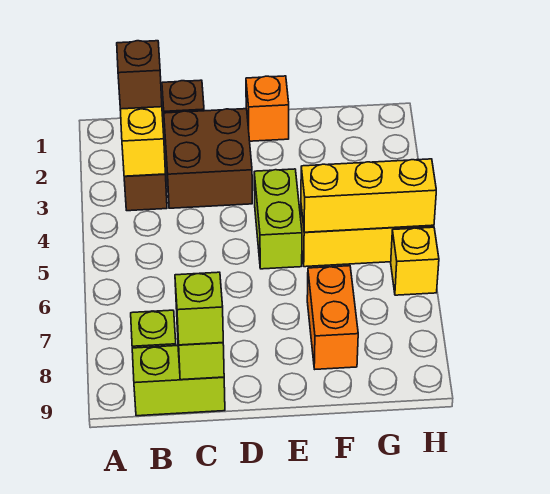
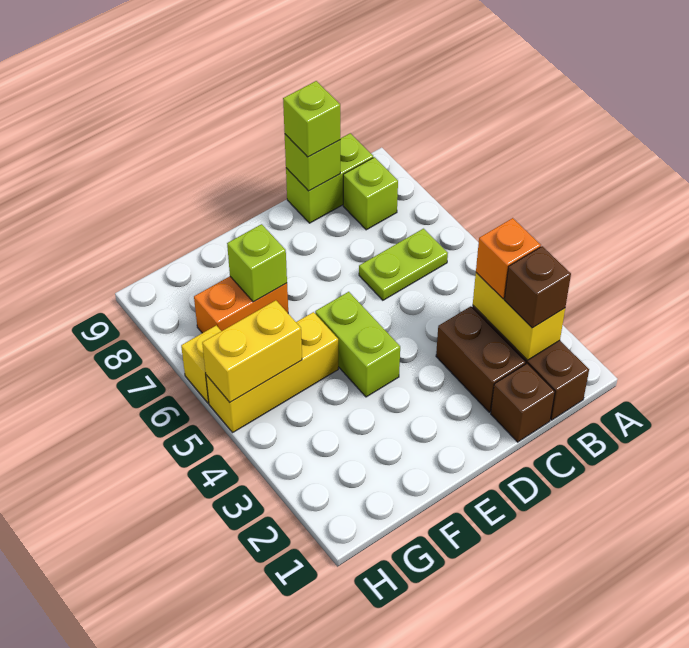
none -> lime 1x2 plate [359,229,448,300]
brown 2x2 brick [164,109,252,208] -> brown 1x2 brick [436,306,526,412]
orange 1x1 brick [246,76,289,141] -> orange 1x1 brick moved to [476,218,541,299]
yellow 1x3 brick [301,159,436,232] -> yellow 1x2 brick [202,300,302,402]
orange 1x2 brick [307,266,358,369] -> orange 1x2 brick turned to [194,276,288,333]
none -> lime 1x1 brick [227,224,287,302]

